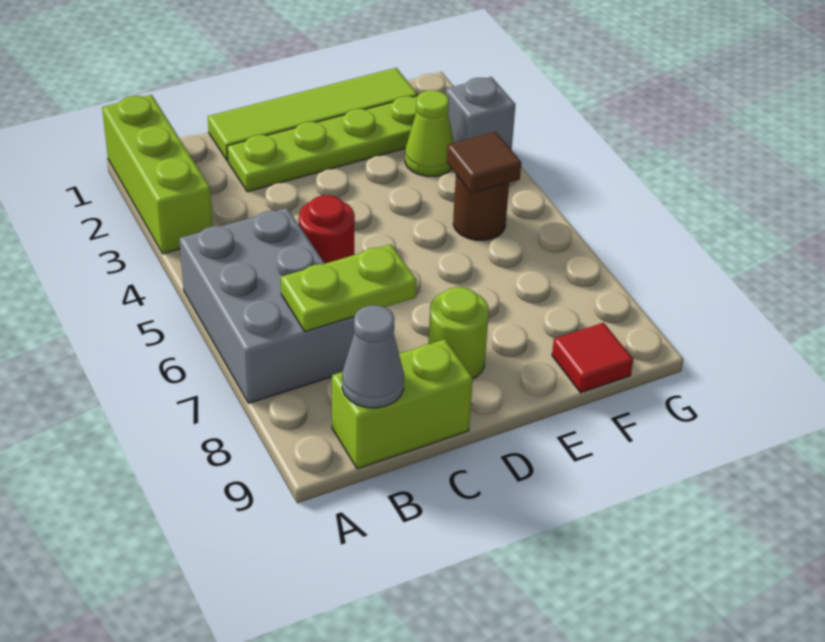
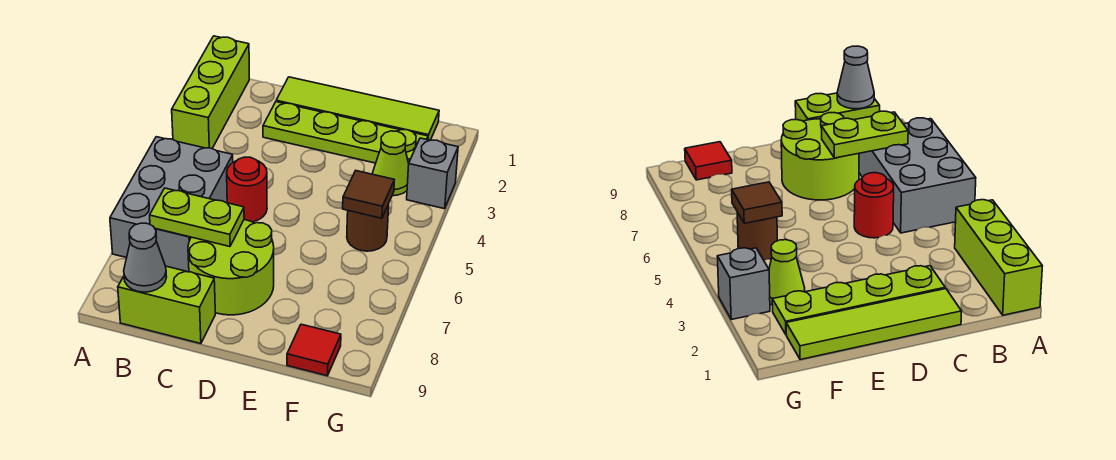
lime 1x1 round brick [428,287,489,378] -> lime 2x2 round brick [188,220,274,315]

